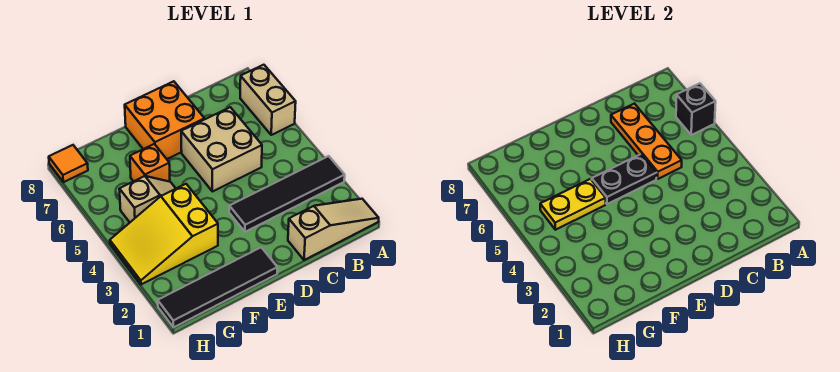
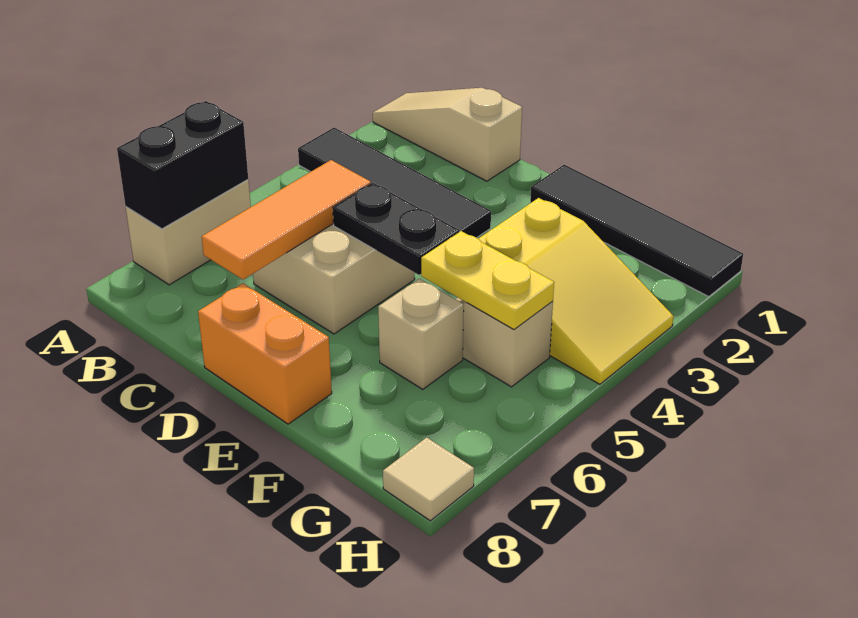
black 1x1 brick [676,83,716,135] -> black 1x2 brick [117,101,248,229]
orange 1x3 plate [611,104,682,179] -> orange 1x3 tile [202,160,371,280]
orange 2x2 brick [125,81,205,159] -> orange 1x2 brick [198,283,332,424]
orange 1x1 brick [130,144,170,182] -> tan 1x1 brick [378,279,464,389]
orange 1x1 tile [49,145,88,182] -> tan 1x1 tile [383,437,474,521]

